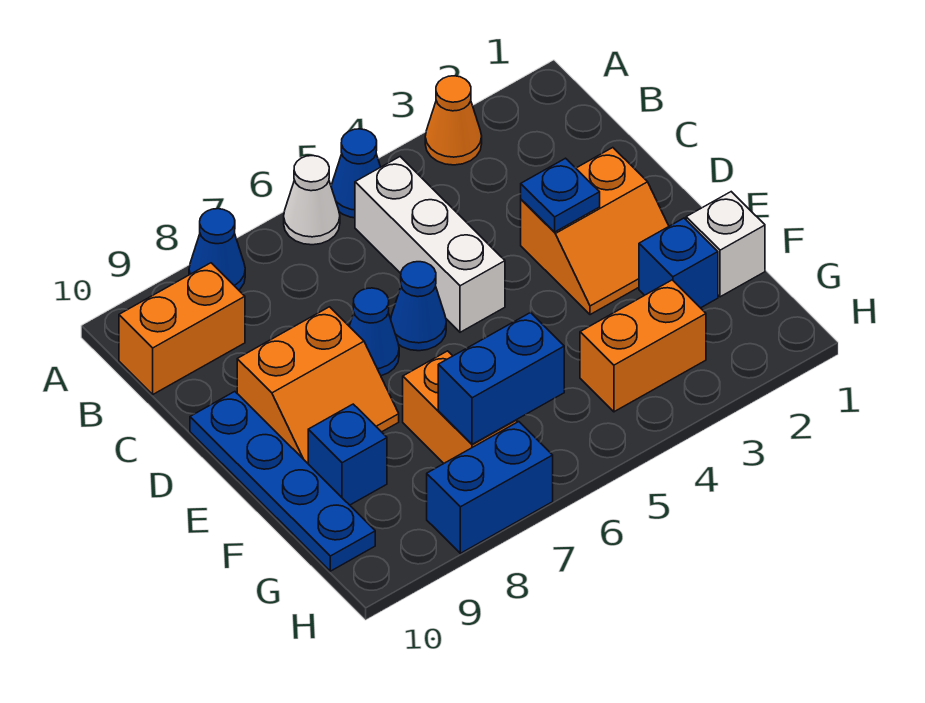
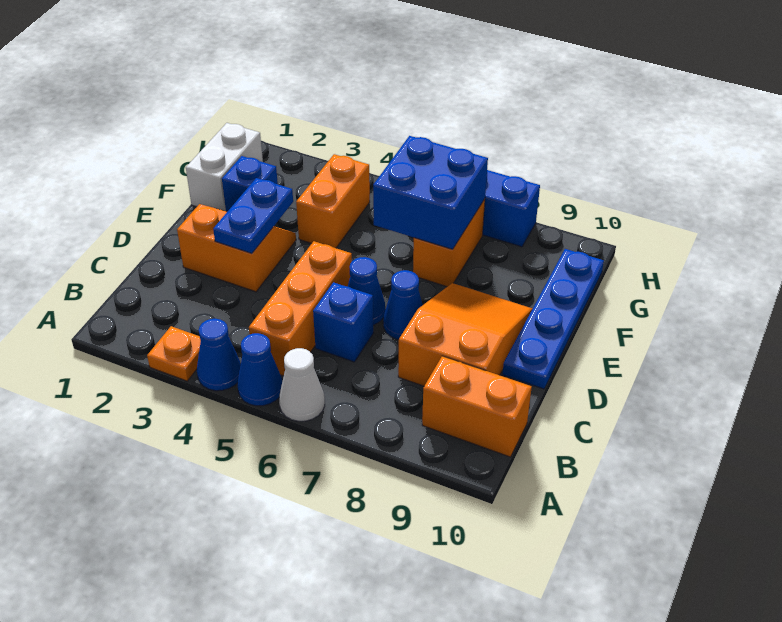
orange 1x1 cone [425,76,482,165] -> orange 1x1 plate [147,326,201,381]
blue 1x1 cone [189,209,245,290] -> blue 1x1 cone moved to [197,319,241,391]
white 1x3 brick [355,157,505,332] -> orange 1x3 brick [249,241,352,376]
blue 1x1 plate [521,158,600,232] -> blue 1x2 plate [213,178,293,254]
orange 2x2 slope [237,307,399,463] -> orange 2x3 slope [398,283,533,386]
white 1x1 brick [686,192,765,297] -> white 1x2 brick [186,123,263,211]
blue 1x1 brick [308,404,387,505] -> blue 1x1 brick moved to [313,282,373,362]
orange 1x2 brick [580,280,706,412] -> orange 1x2 brick turned to [296,154,370,248]
blue 1x2 brick [438,312,564,444] -> blue 2x2 brick [373,136,488,249]

